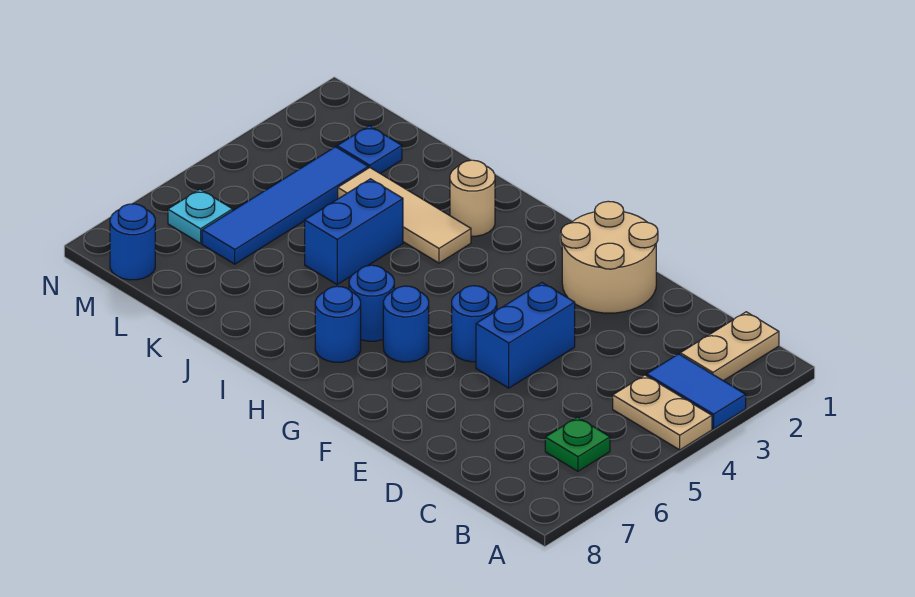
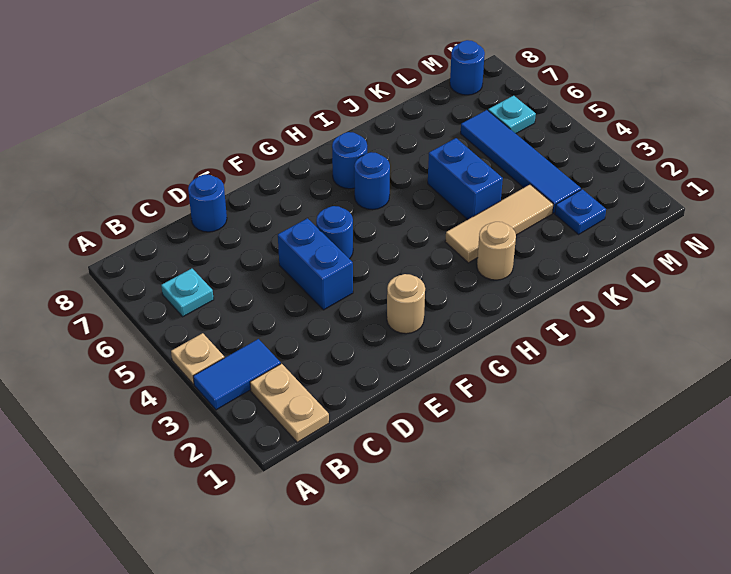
tan 1x2 plate [613,375,712,450] -> tan 1x1 plate [171,333,224,384]
green 1x1 plate [545,417,610,471] -> cyan 1x1 plate [161,269,214,317]
tan 2x2 round brick [561,201,658,313] -> tan 1x1 round brick [387,274,425,334]
blue 1x1 round brick [383,286,429,362] -> blue 1x1 round brick moved to [188,174,227,232]

